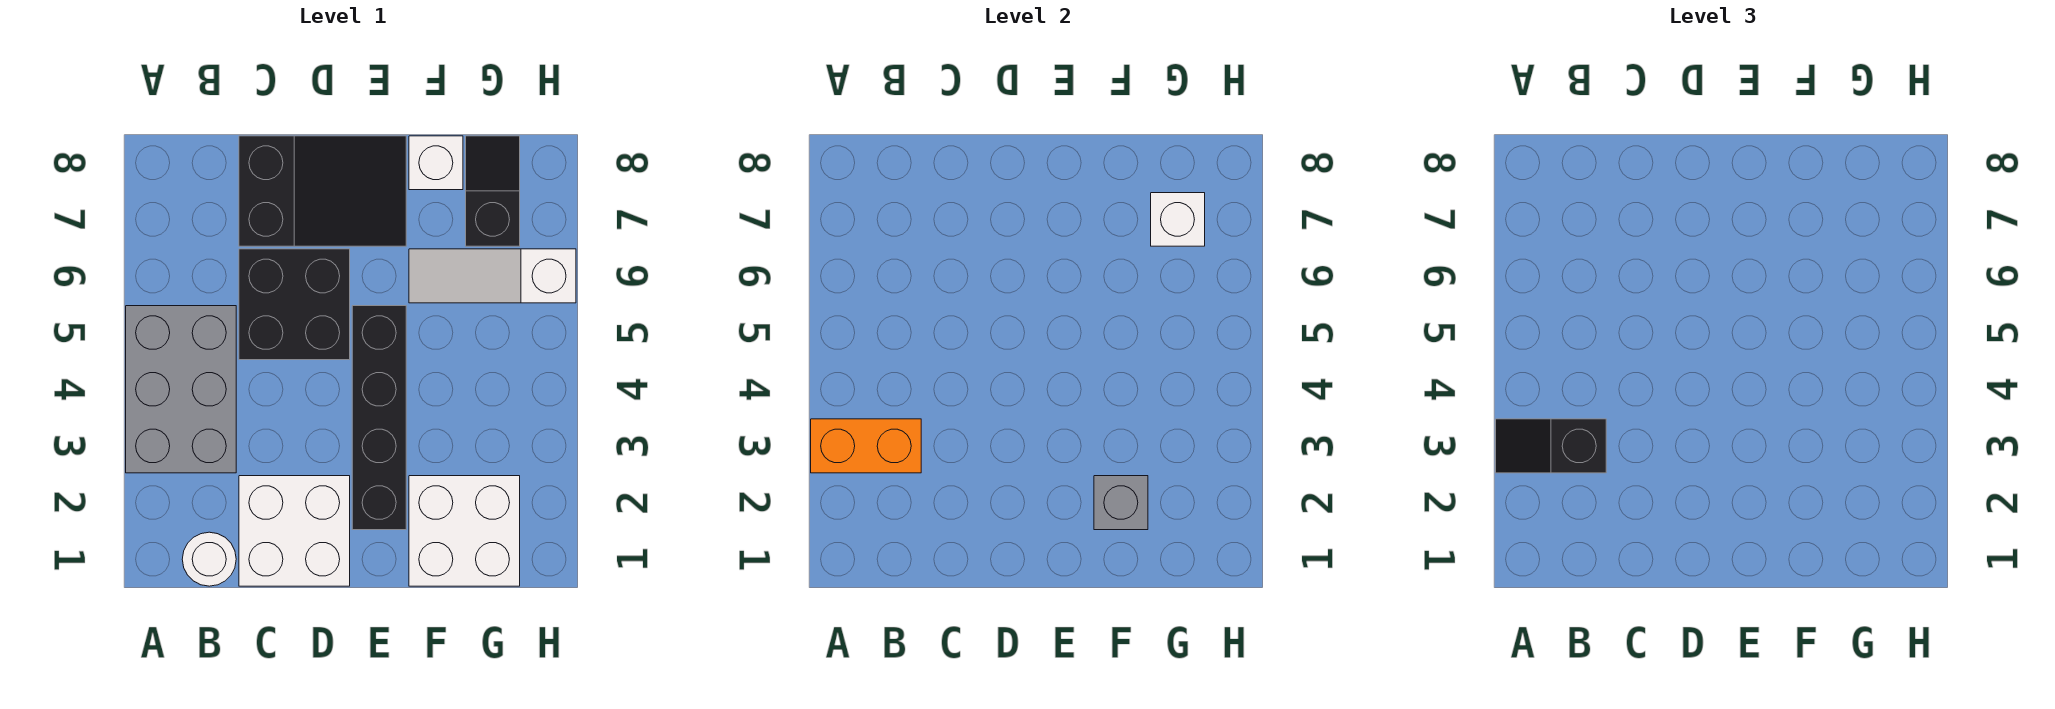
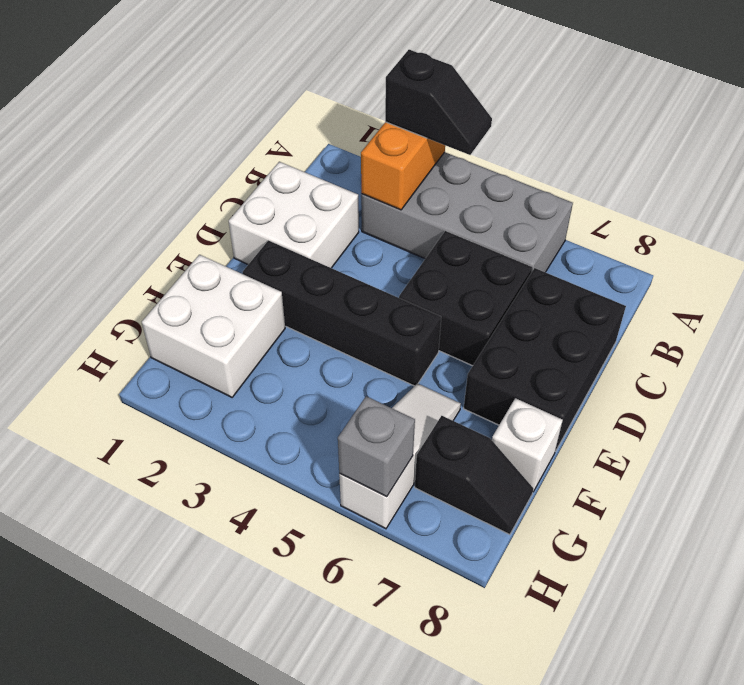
grey 2x3 brick [126,306,236,473] -> grey 2x4 brick [361,152,573,272]
black 1x2 slope [1496,419,1606,473] -> black 1x2 slope turned to [385,50,492,155]
white 1x1 round brick [182,532,236,586] -> none
black 2x3 slope [239,136,406,246] -> black 2x3 brick [464,268,626,451]
grey 1x1 brick [1094,476,1148,530] -> grey 1x1 brick moved to [338,396,415,497]
white 1x1 brick [1151,193,1205,246] -> none

